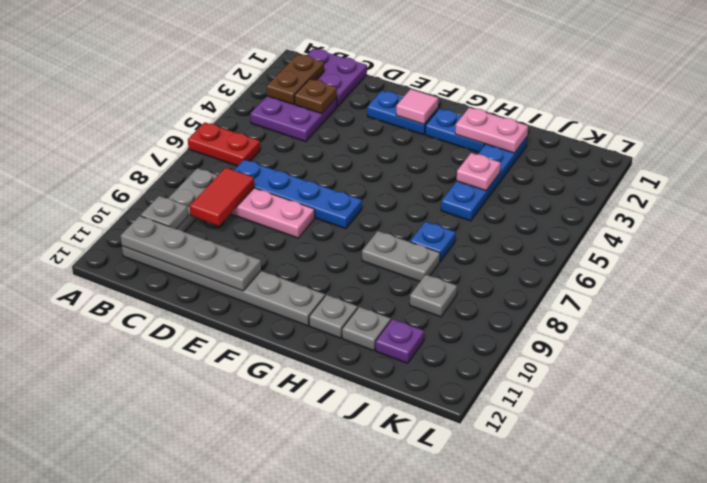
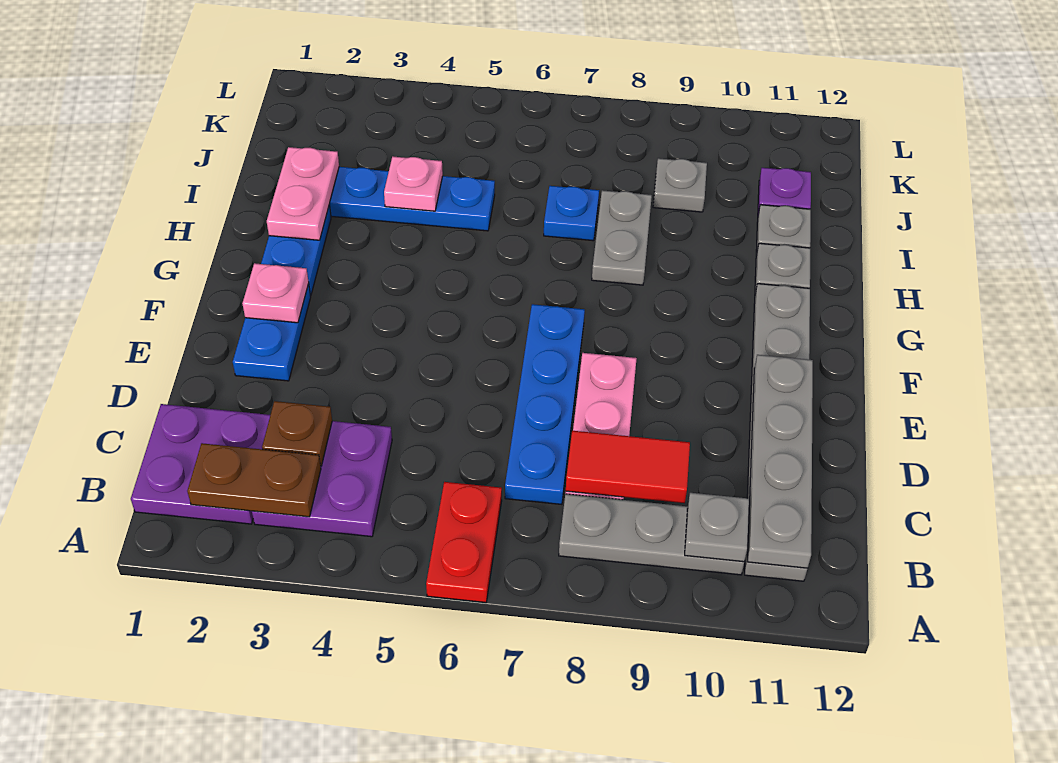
pink 1x1 tile [396,89,438,124] -> pink 1x1 plate [242,263,309,323]

